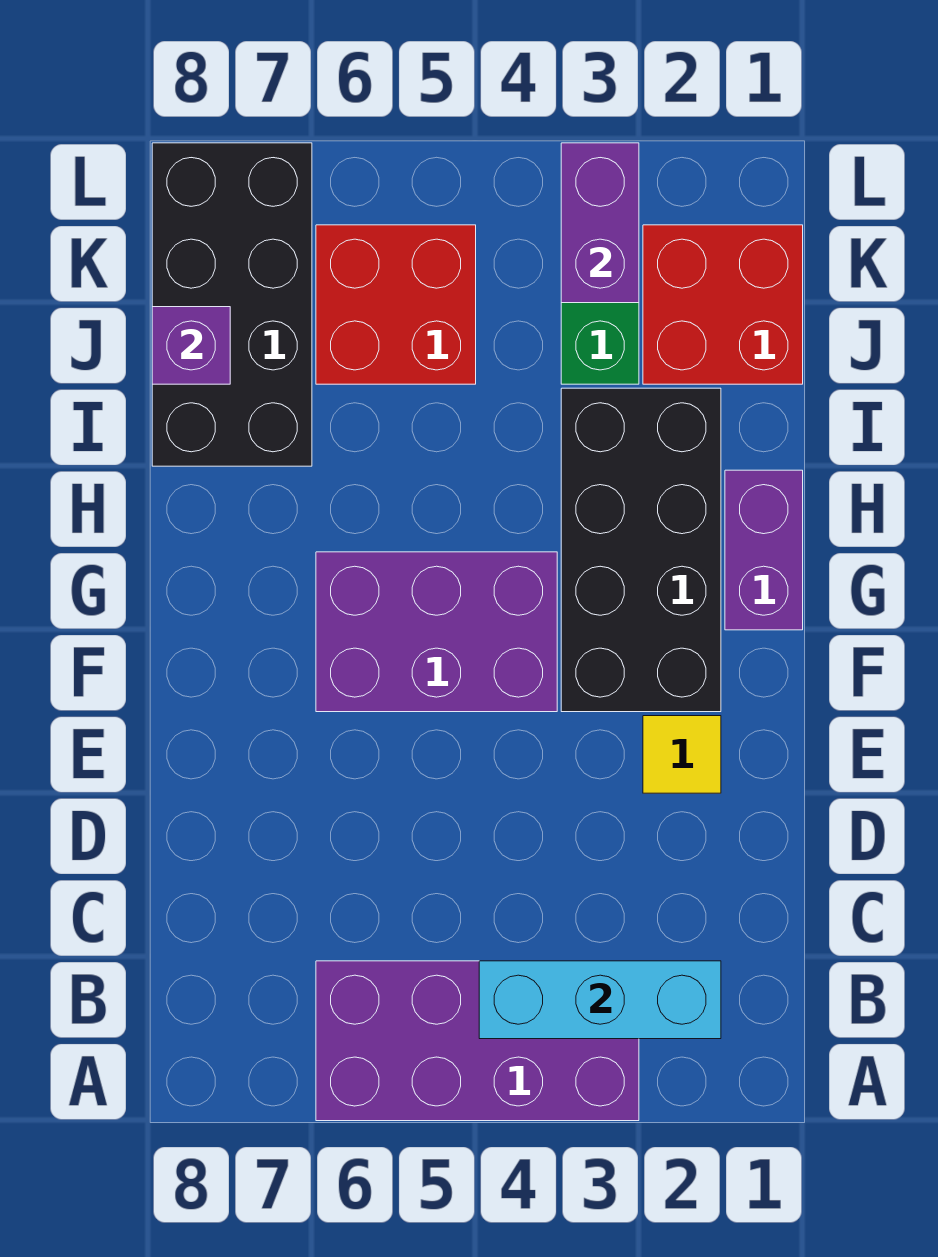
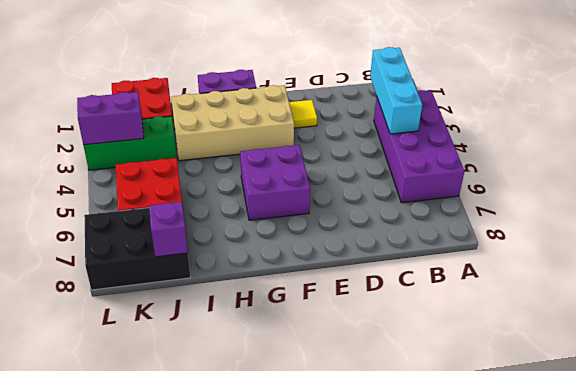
black 2x4 brick [561,388,721,712] -> tan 2x4 brick [171,85,294,161]
purple 2x3 brick [316,552,557,712] -> purple 2x2 brick [240,145,310,220]
black 2x4 brick [152,143,312,466] -> black 2x3 brick [84,208,190,290]

